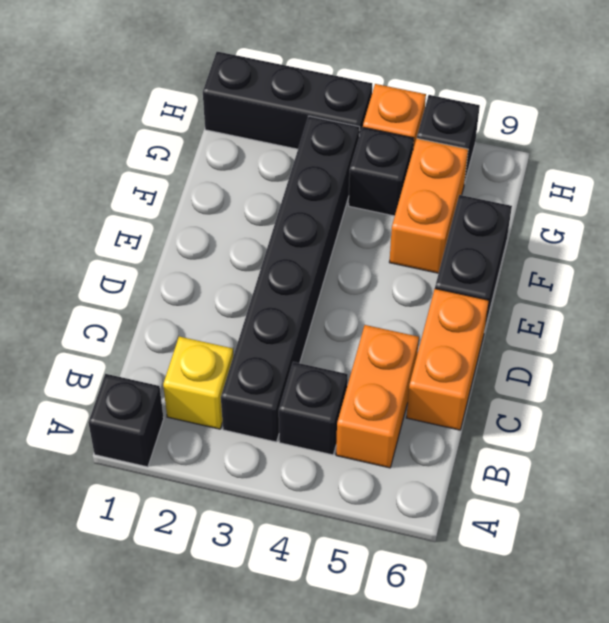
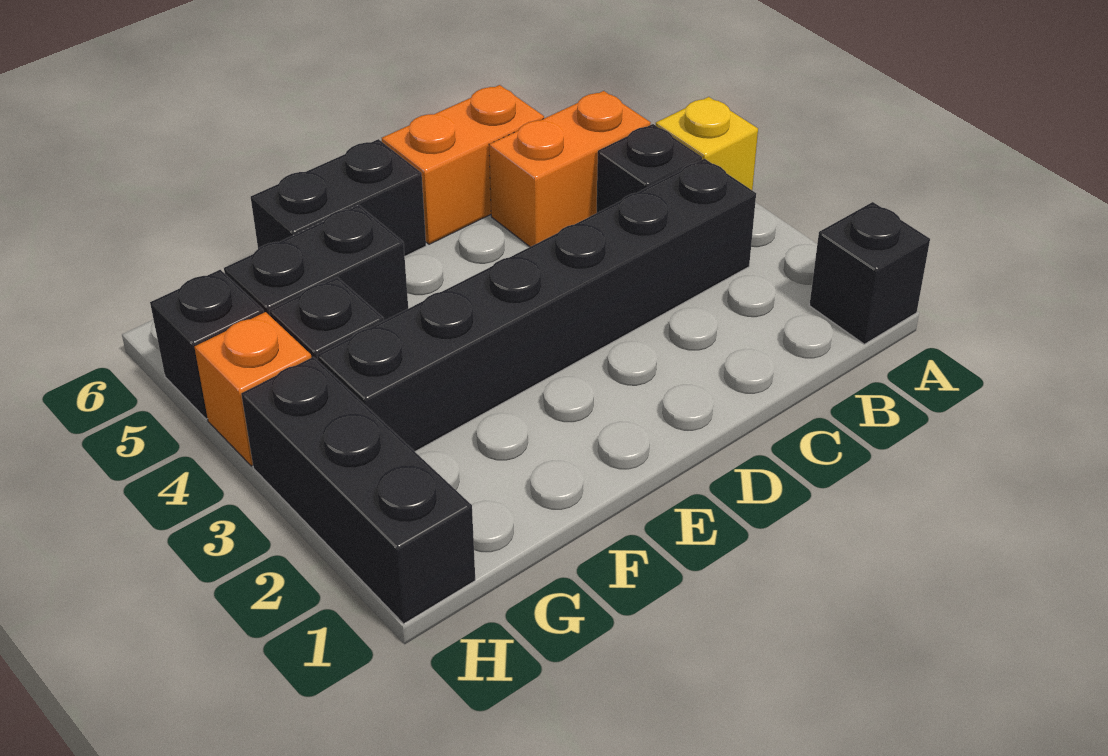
yellow 1x1 brick [163,337,233,429] -> yellow 1x1 brick moved to [656,97,758,190]
orange 1x2 brick [389,139,468,273] -> black 1x2 brick [224,205,408,321]

